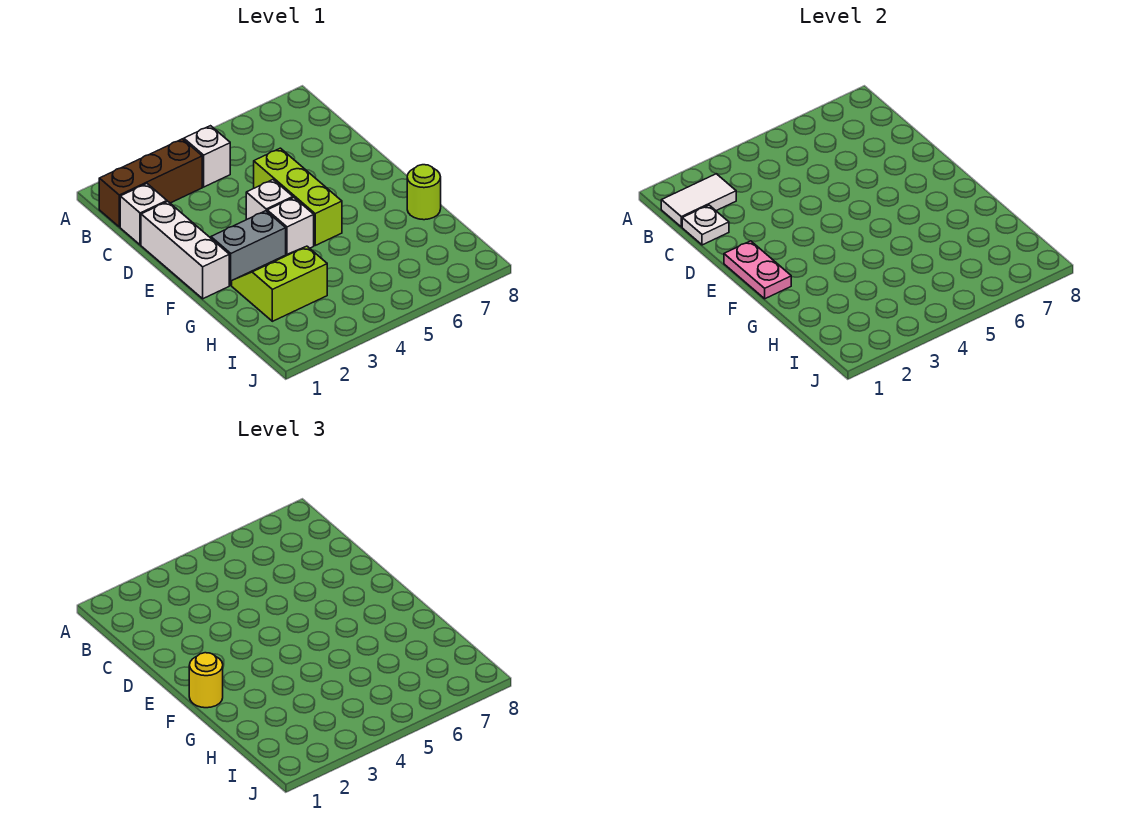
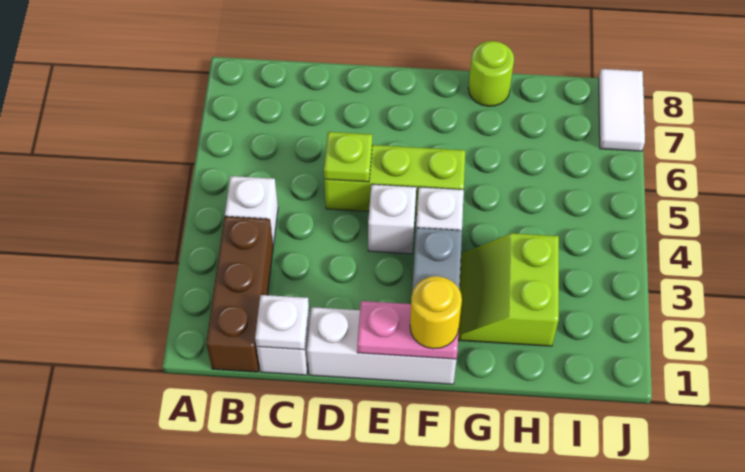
white 1x2 tile [661,174,736,227] -> white 1x2 tile moved to [599,69,645,151]
none -> lime 1x1 plate [324,132,372,182]

